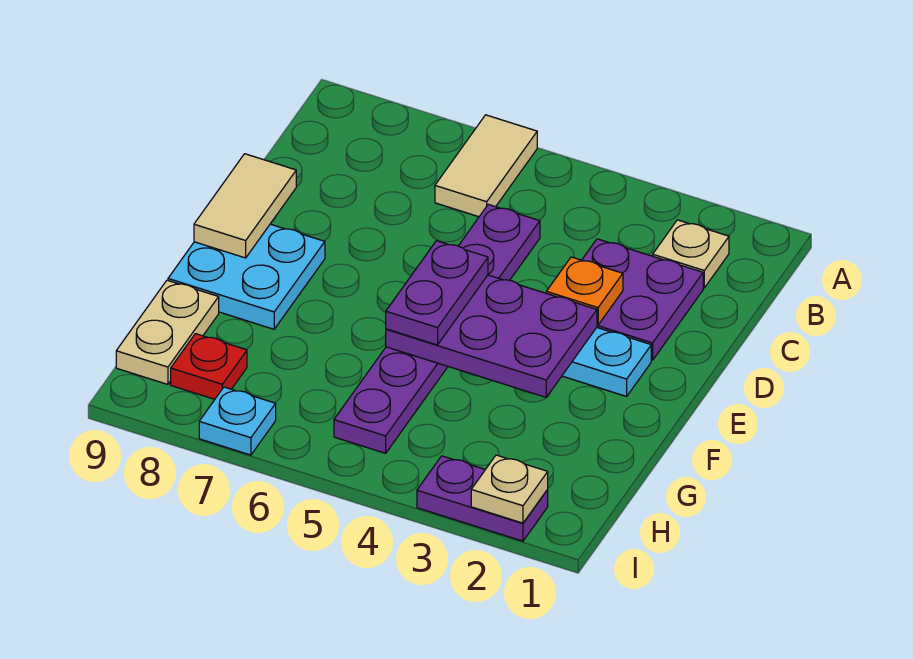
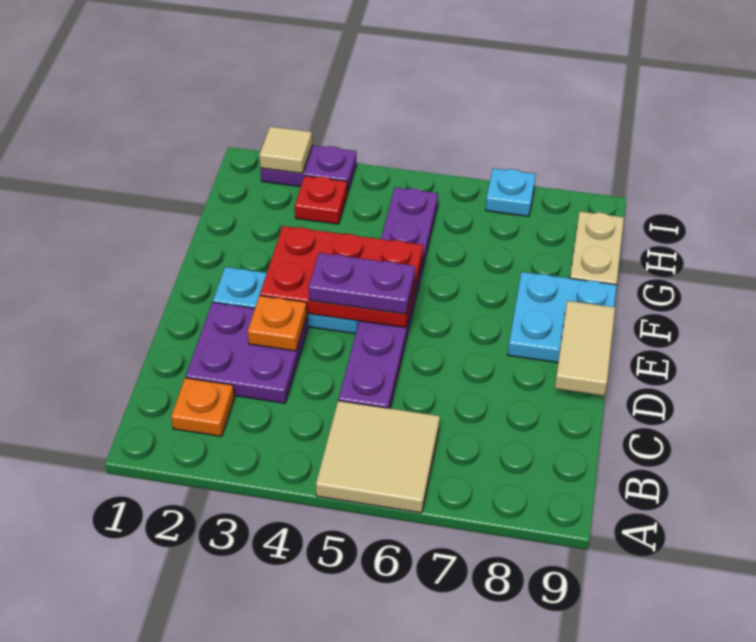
tan 1x2 tile [435,115,537,217] -> tan 2x2 tile [316,401,440,513]
tan 1x1 plate [653,220,729,288] -> orange 1x1 plate [171,378,234,436]
purple 2x3 plate [386,275,597,397] -> red 2x3 plate [260,226,423,327]
purple 1x2 plate [386,241,488,345] -> purple 1x2 plate turned to [308,253,415,314]
red 1x1 plate [171,334,247,399] -> red 1x1 plate moved to [295,176,347,224]
tan 1x1 plate [471,455,548,523] -> tan 1x1 tile [259,127,312,173]

